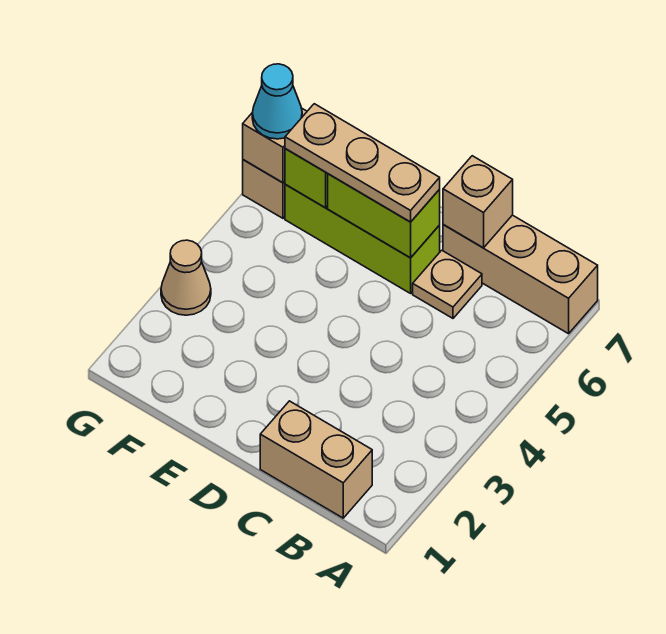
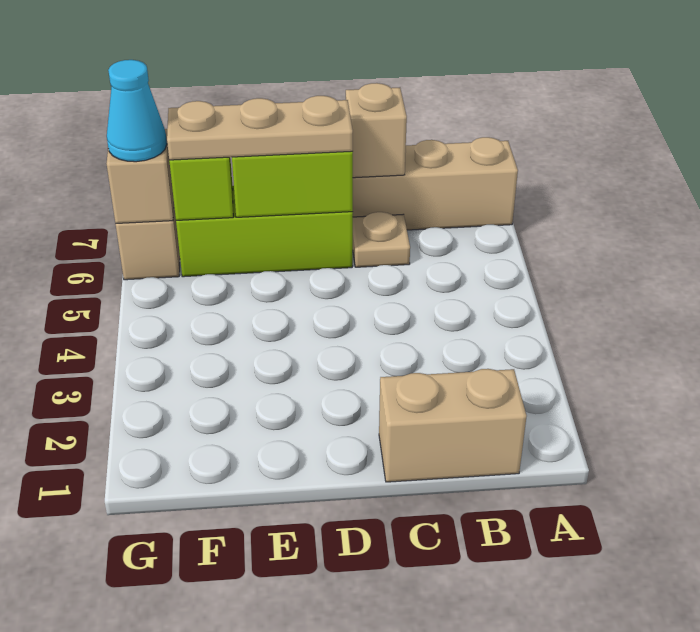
tan 1x1 cone [161,240,211,315] -> none

